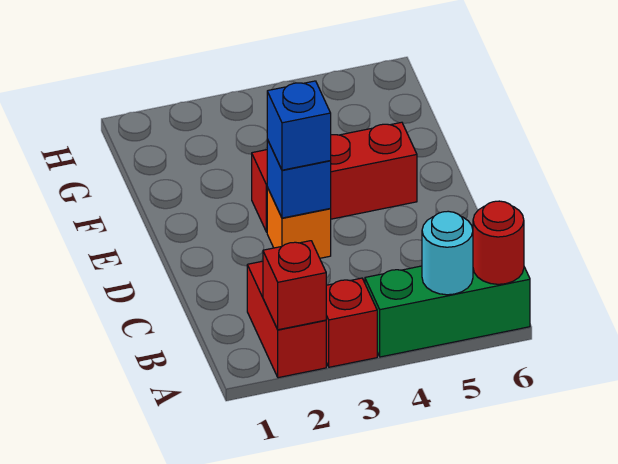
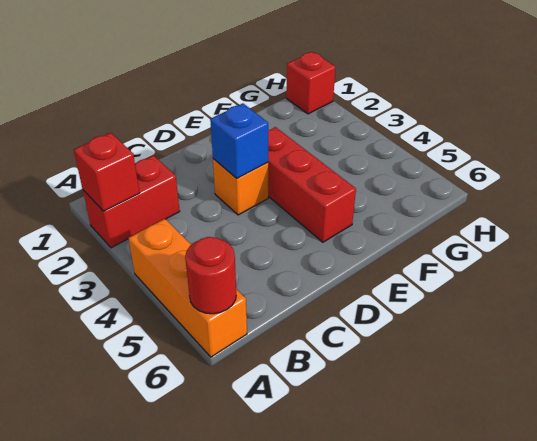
red 1x1 brick [326,278,377,367] -> red 1x1 brick moved to [286,52,335,114]
green 1x3 brick [365,266,530,357] -> orange 1x3 brick [128,219,247,357]
cyan 1x1 round brick [422,211,473,295] -> none
blue 1x1 brick [267,81,331,170] -> none

